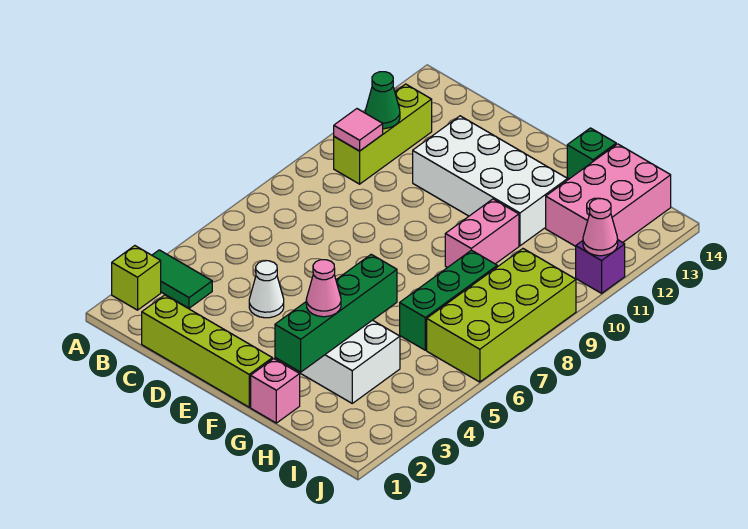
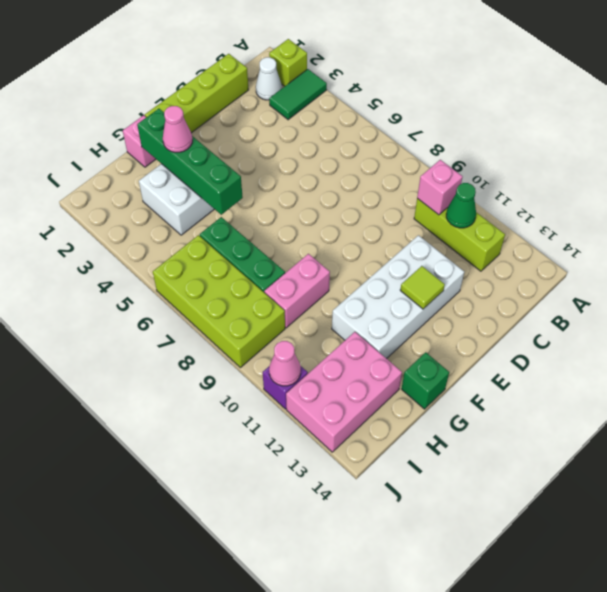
pink 1x1 tile [334,109,383,151] -> pink 1x1 brick [417,160,462,215]
white 1x1 cone [249,261,284,318] -> white 1x1 cone moved to [256,57,282,100]
none -> lime 1x1 tile [400,266,445,309]
pink 1x2 brick [445,199,519,268] -> pink 1x2 brick turned to [264,254,330,328]
pink 2x3 brick [546,144,671,246] -> pink 2x3 brick turned to [286,332,402,452]

